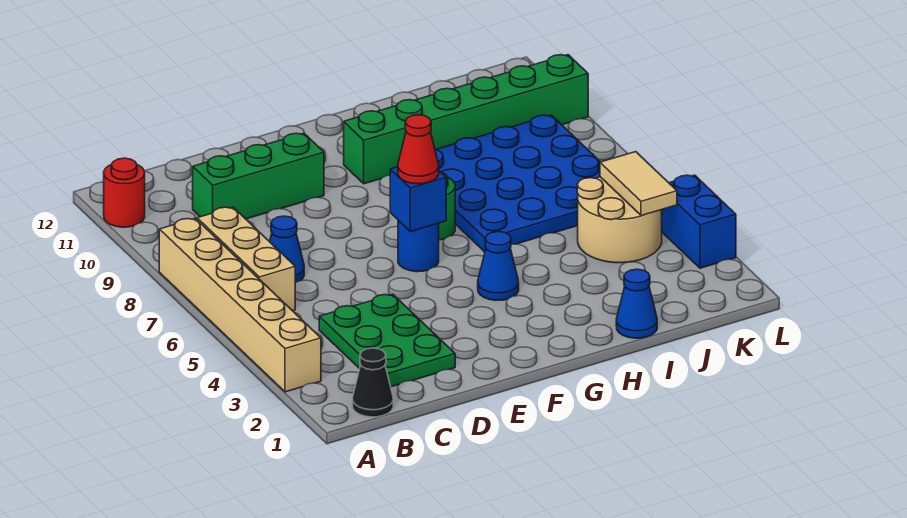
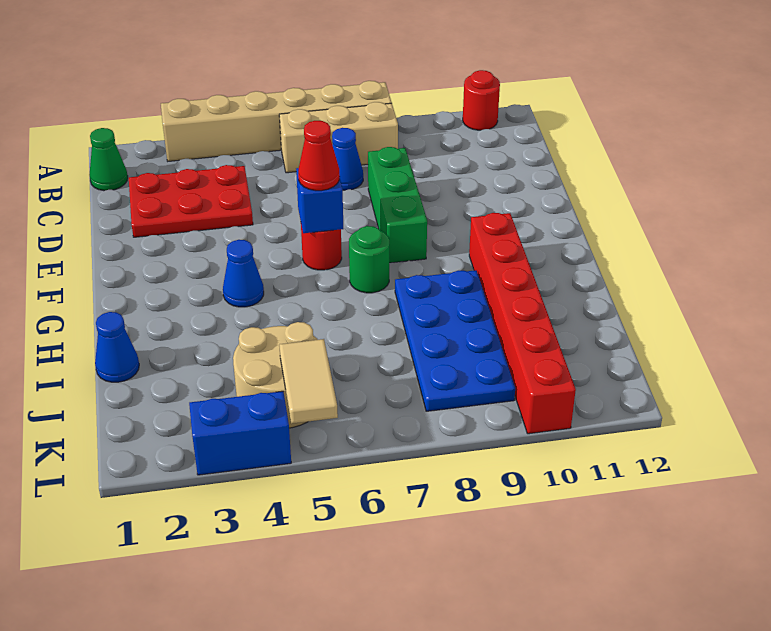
black 1x1 cone [352,348,393,417] -> green 1x1 cone [89,128,128,191]
green 2x3 plate [319,294,455,387] -> red 2x3 plate [129,165,253,237]
green 1x3 brick [193,133,324,219] -> green 1x3 brick moved to [368,147,427,263]
blue 1x1 round brick [398,220,439,272] -> red 1x1 round brick [301,225,342,270]
green 1x6 brick [344,55,588,184] -> red 1x6 brick [469,213,576,434]
blue 4x4 plate [435,115,600,252] -> blue 2x4 plate [395,270,515,411]
tan 1x2 tile [600,152,677,216] -> tan 1x2 tile turned to [279,339,338,424]

